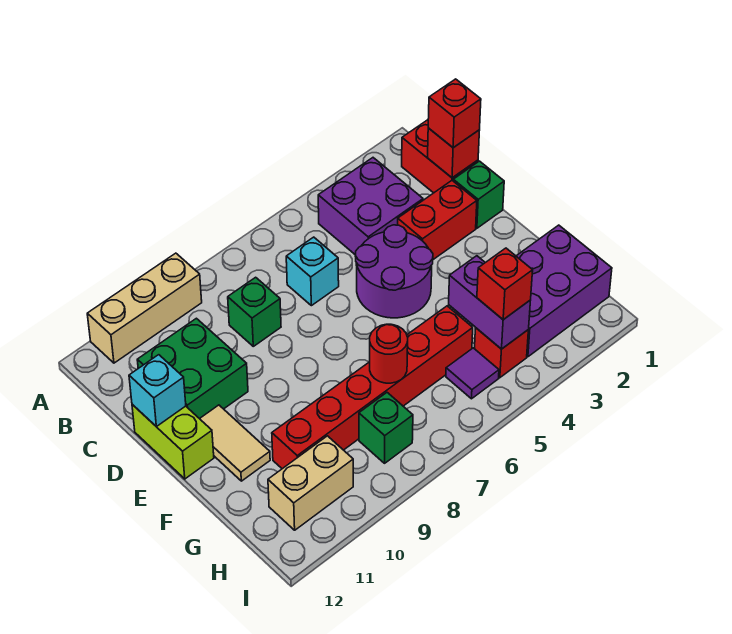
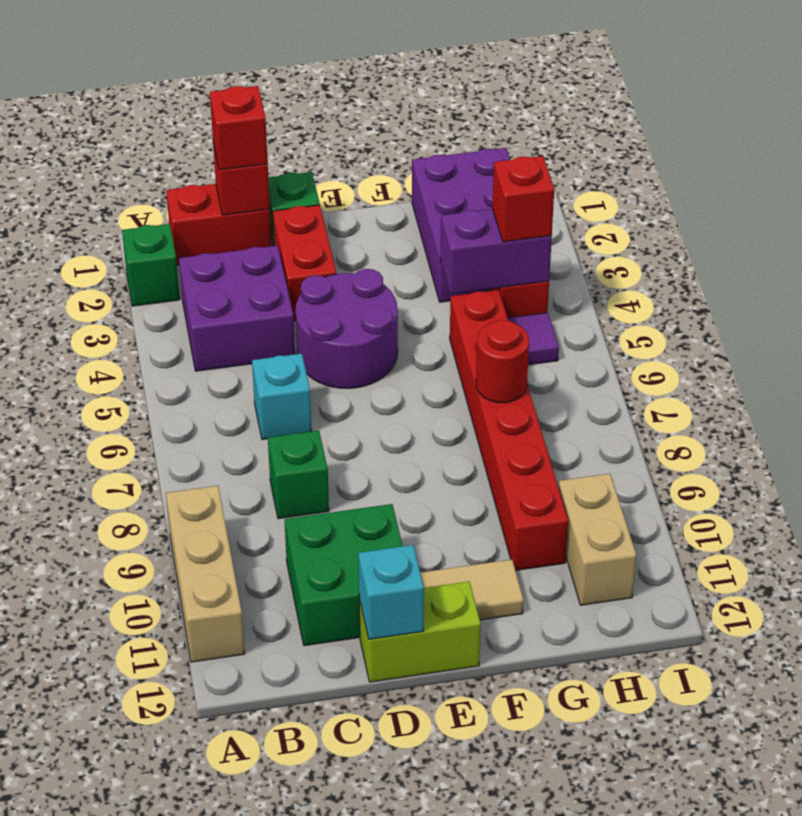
green 1x1 brick [359,393,413,463] -> green 1x1 brick moved to [122,224,180,306]

